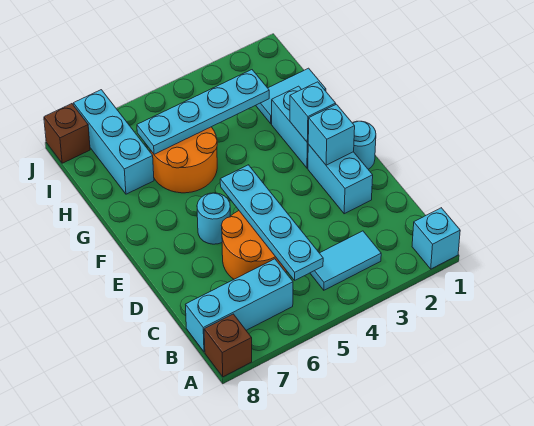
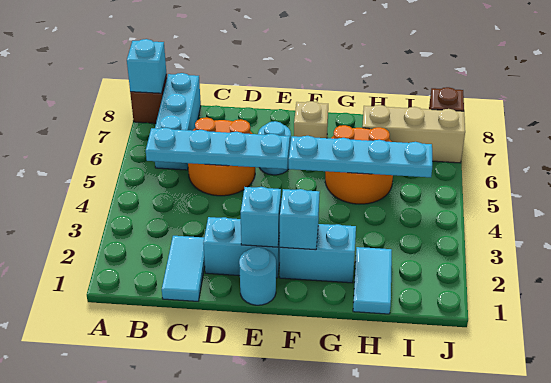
cyan 1x1 brick [412,208,460,269] -> cyan 1x1 brick moved to [127,39,166,93]
cyan 1x2 tile [310,231,381,290] -> cyan 1x2 tile moved to [162,236,205,301]
none -> tan 1x1 brick [294,101,328,138]
cyan 1x4 plate [137,70,269,154] -> cyan 1x4 plate turned to [289,136,432,177]
cyan 1x3 brick [73,90,154,194] -> tan 1x3 brick [362,105,465,163]

